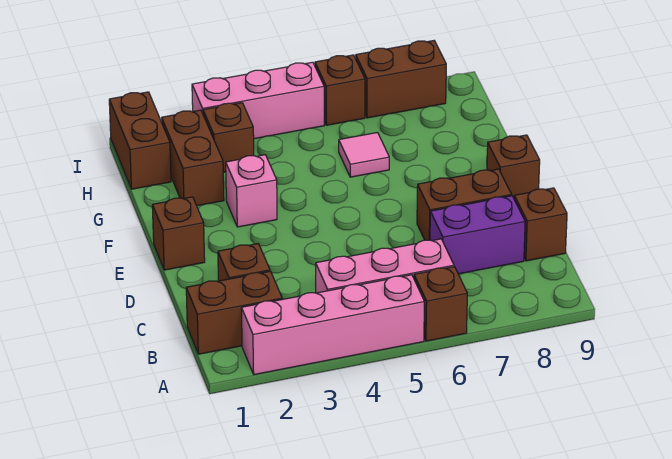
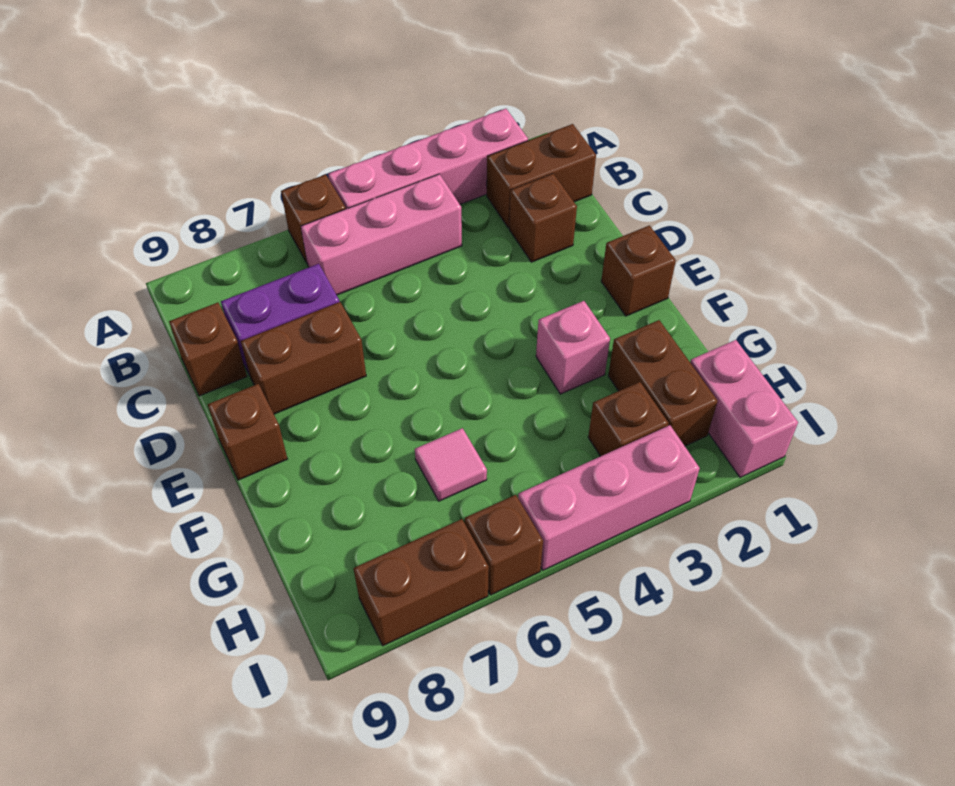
brown 1x2 brick [109,92,171,189] -> pink 1x2 brick [690,340,798,477]

